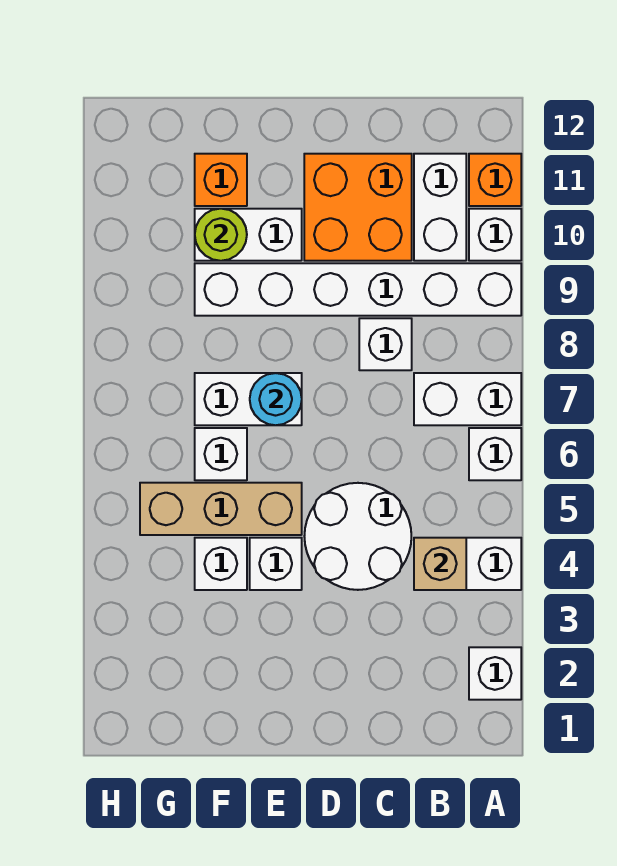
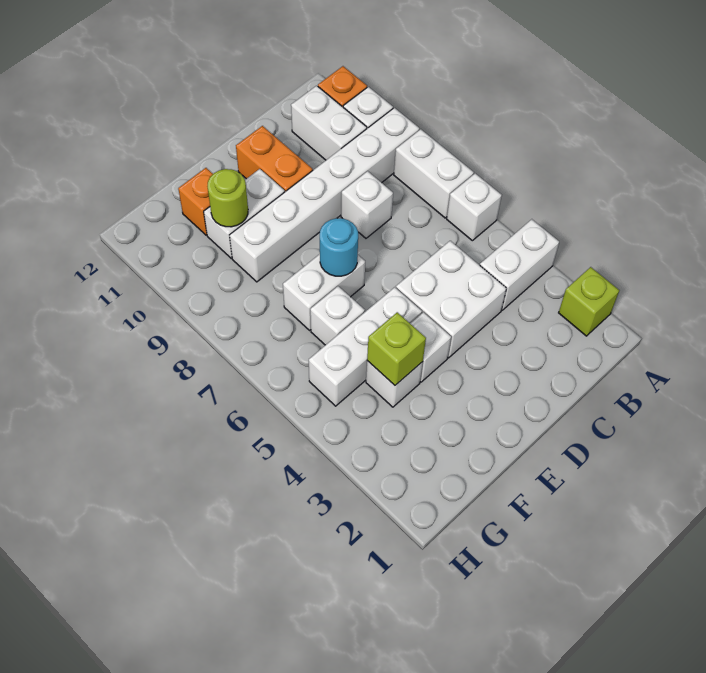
white 1x1 brick [469,647,521,700] -> lime 1x1 brick [559,267,619,336]
white 1x2 brick [414,373,521,425] -> white 1x2 brick turned to [394,129,474,218]
tan 1x1 brick [414,538,466,590] -> none
white 2x2 round brick [304,483,411,590] -> white 2x2 brick [396,241,506,358]
orange 2x2 brick [304,154,412,261] -> orange 1x2 brick [236,126,313,192]
tan 1x3 brick [140,483,302,535] -> white 1x3 brick [309,287,422,406]
none -> lime 1x1 brick [367,312,426,385]

